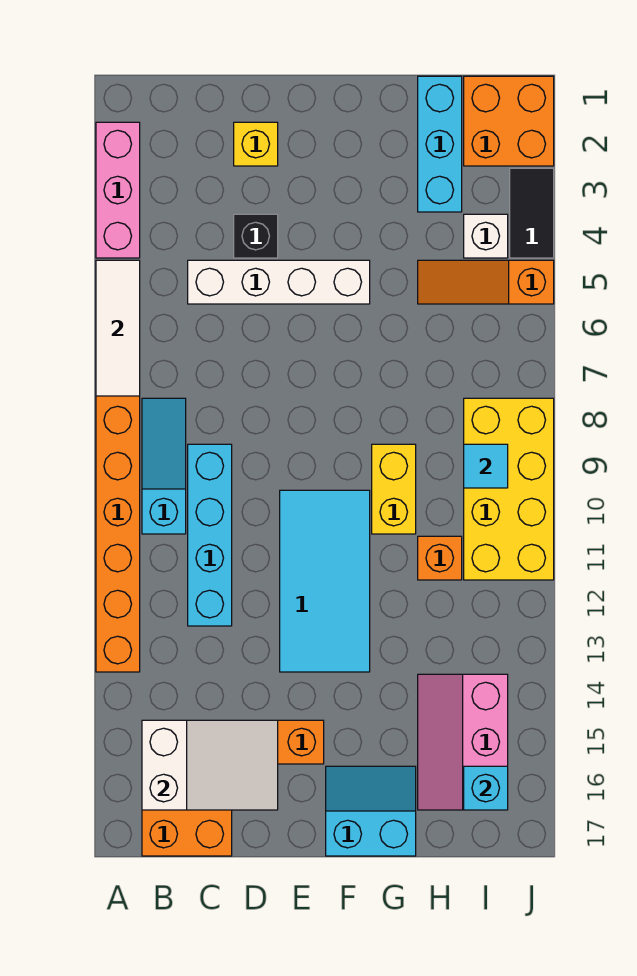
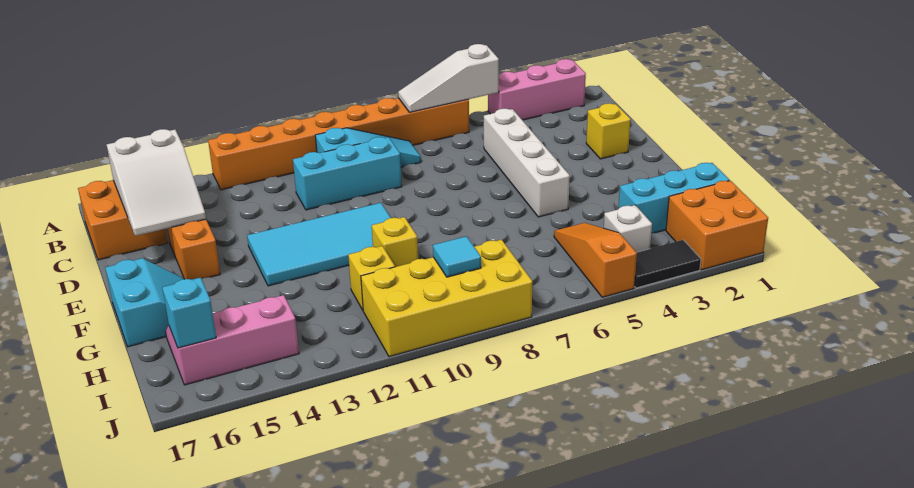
white 1x3 tile [96,260,140,396] -> white 1x3 slope [398,44,499,112]
cyan 1x4 brick [188,444,232,626] -> cyan 1x3 brick [293,137,402,210]
black 1x1 brick [234,214,278,258] -> none
yellow 1x2 brick [372,444,416,534] -> yellow 1x1 brick [372,217,418,267]
orange 1x1 brick [418,536,462,580] -> yellow 1x1 brick [348,246,395,310]

